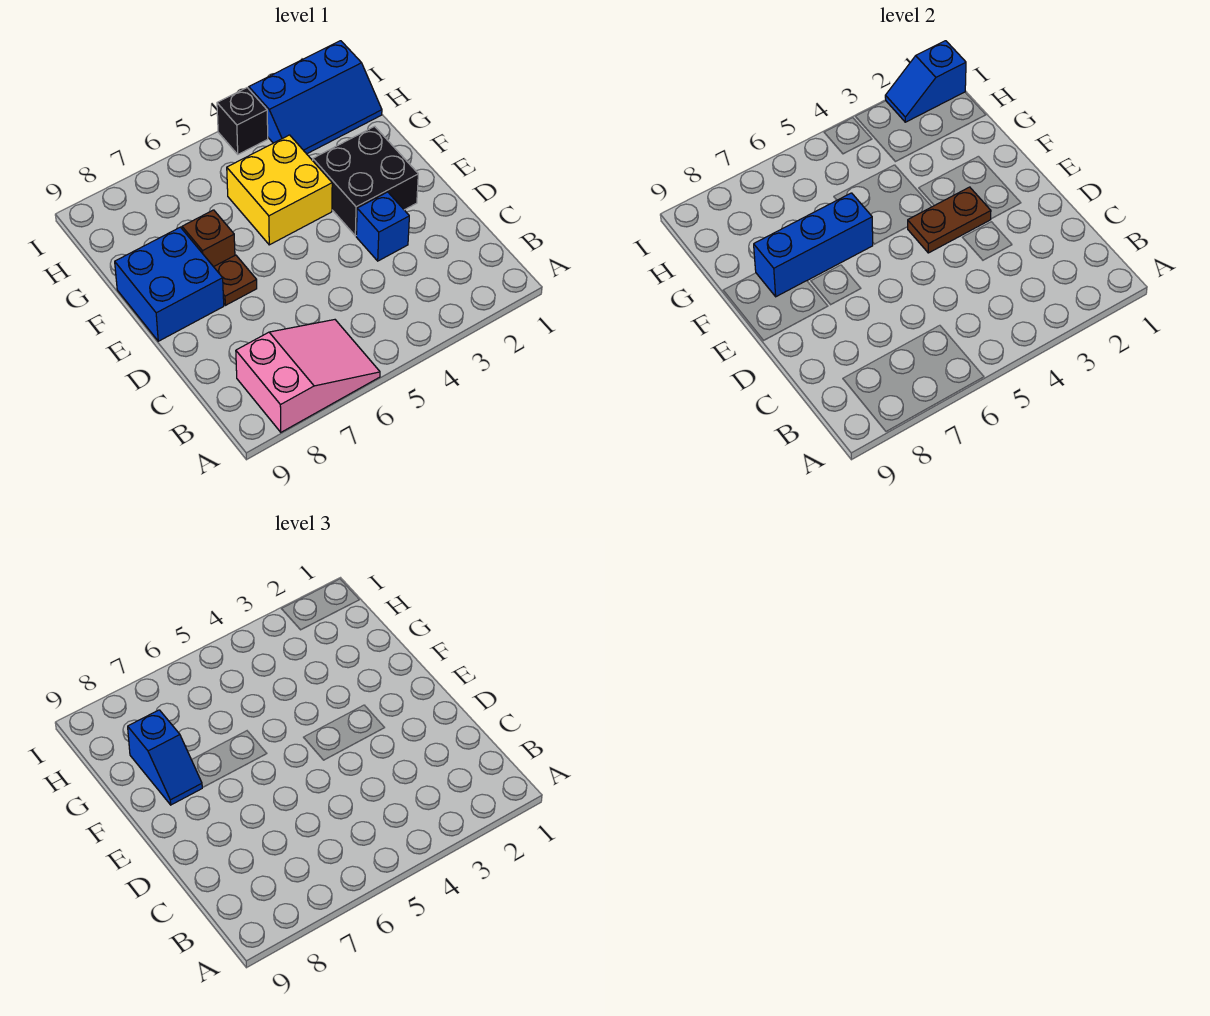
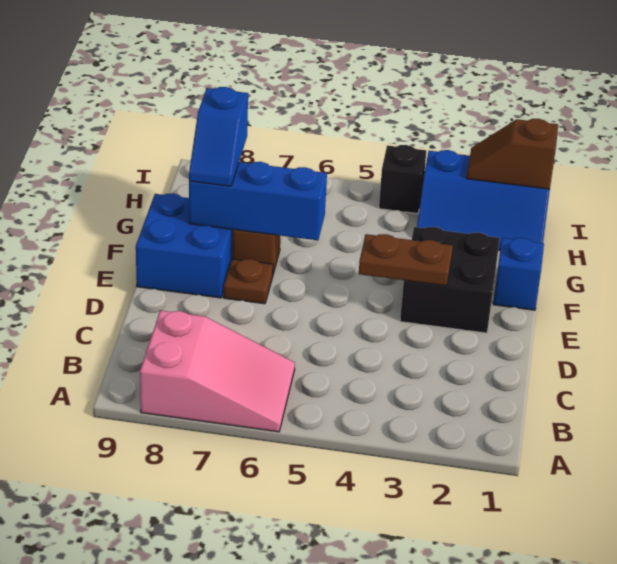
blue 1x1 brick [356,192,409,261] -> blue 1x1 brick moved to [493,238,544,310]
yellow 2x2 brick [227,135,332,245] -> none
blue 1x2 slope [885,41,966,122] -> brown 1x2 slope [467,119,558,189]

